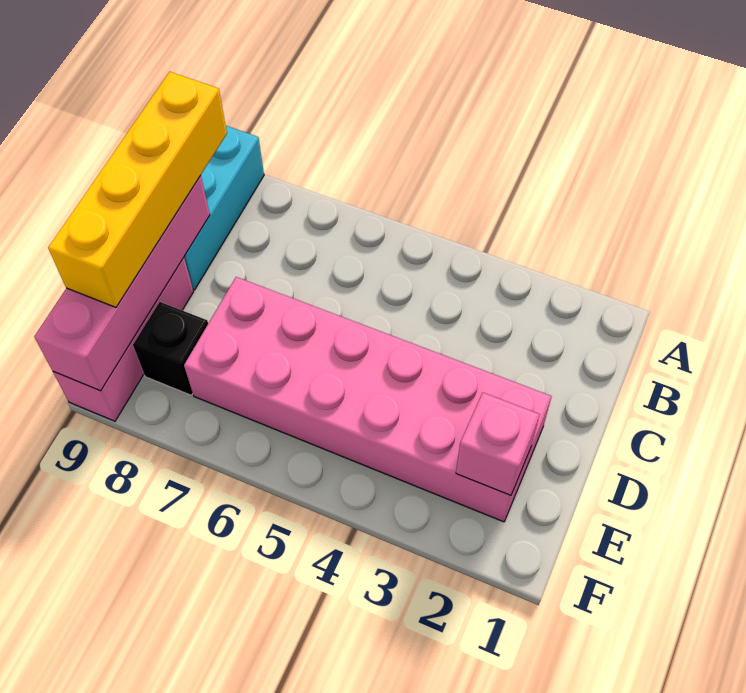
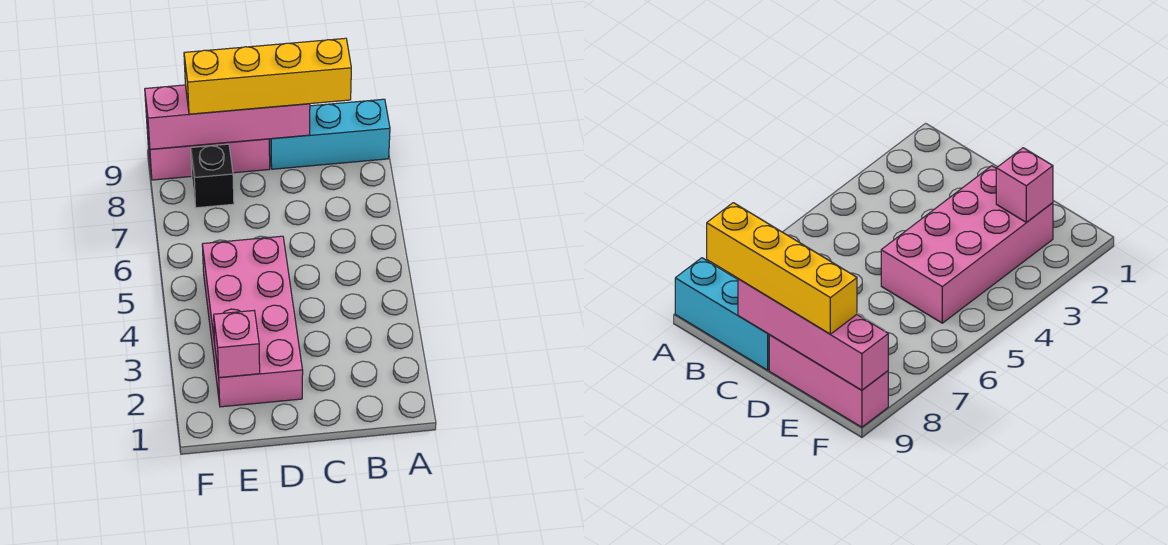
pink 2x6 brick [184,277,552,522] -> pink 2x4 brick [202,236,303,407]

